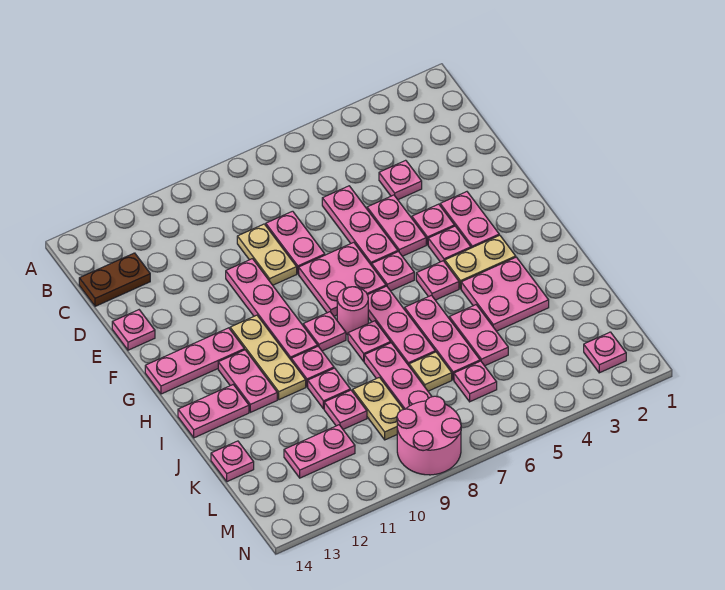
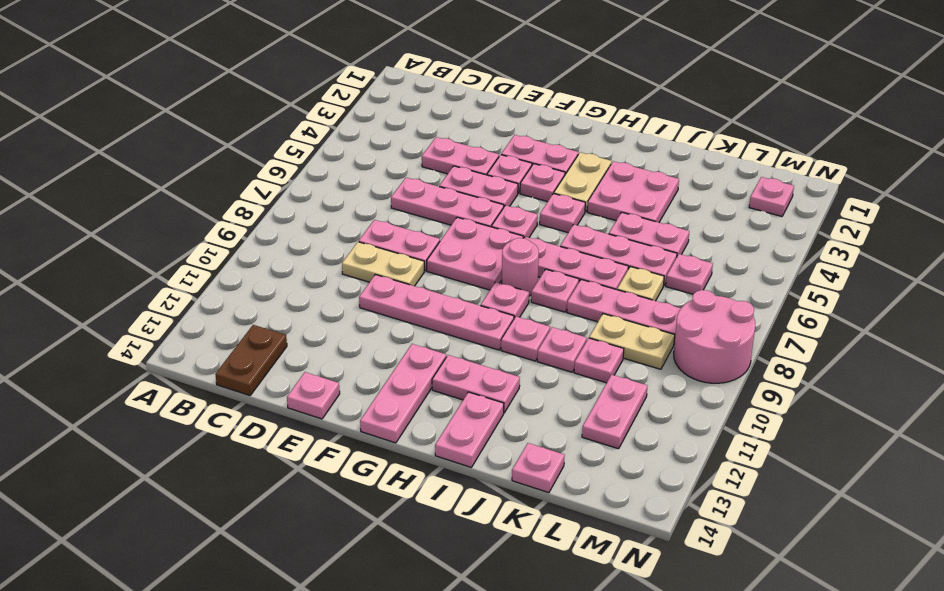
pink 1x1 plate [379,160,422,200] -> pink 1x2 plate [422,137,499,175]
tan 1x3 plate [230,315,306,400] -> none

